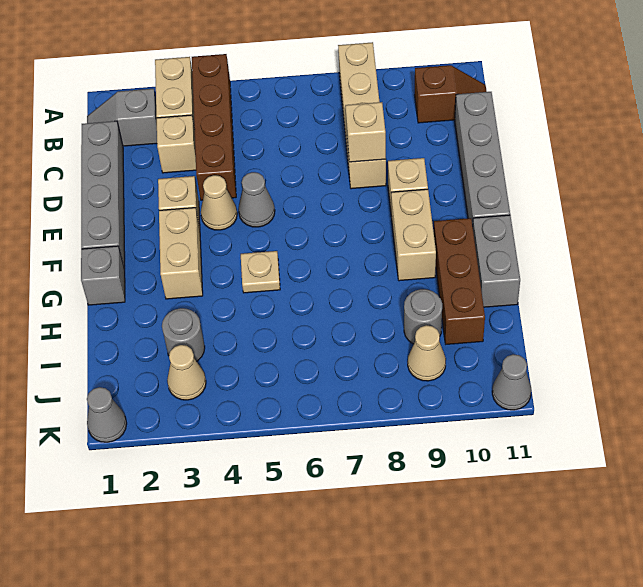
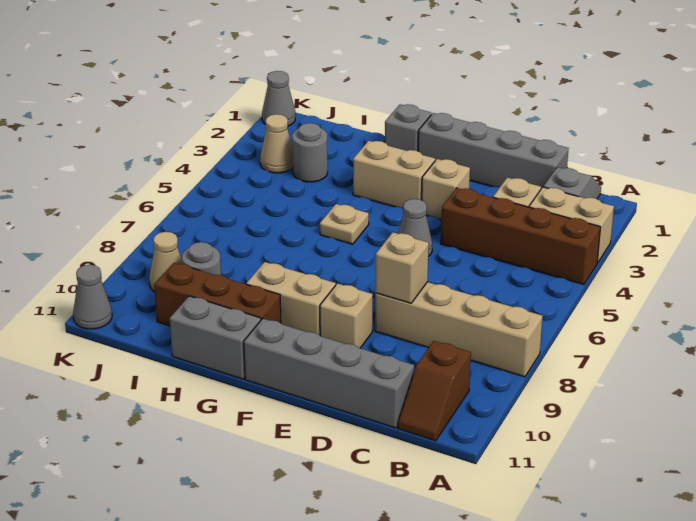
tan 1x1 cone [201,175,237,230] -> none

